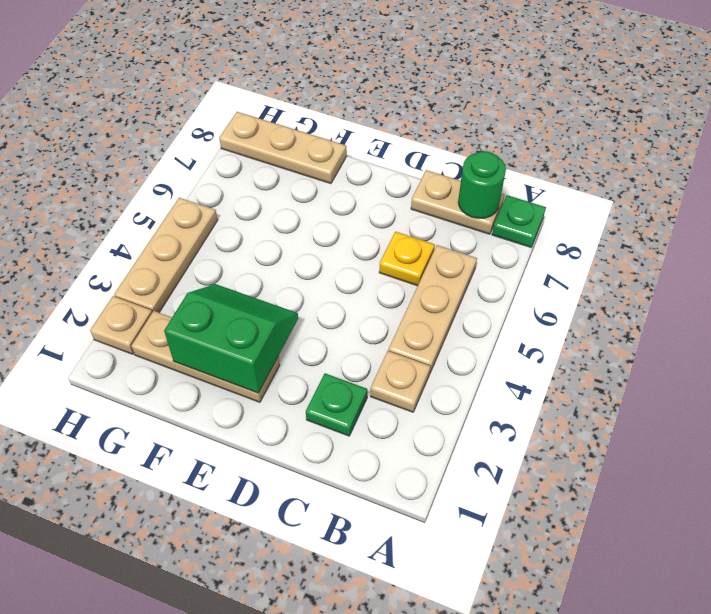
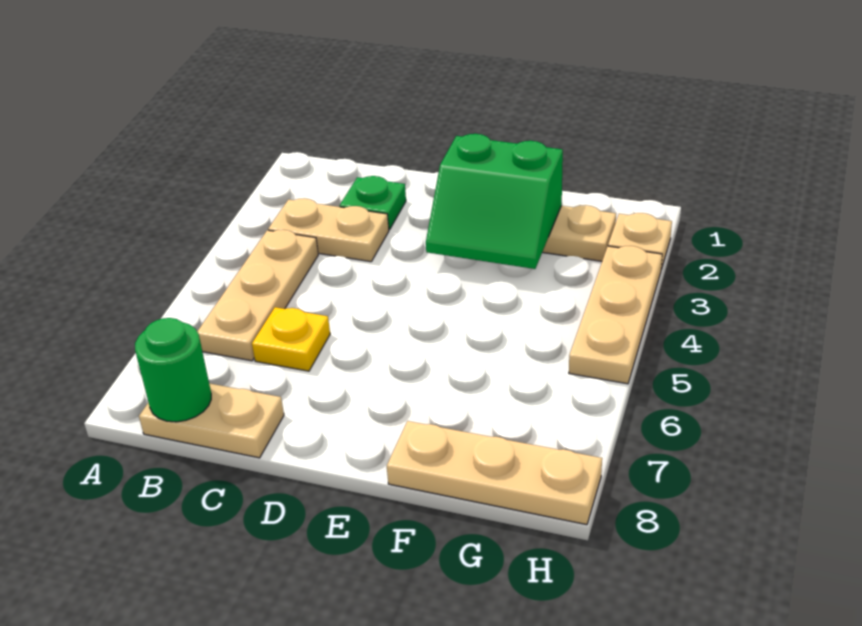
green 1x1 plate [492,195,546,247] -> none
tan 1x1 plate [370,351,430,412] -> tan 1x2 plate [268,198,389,262]

